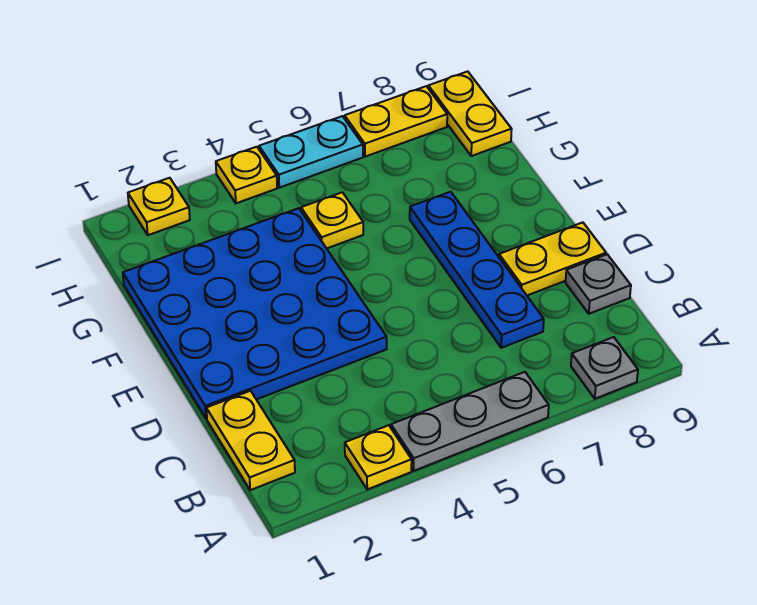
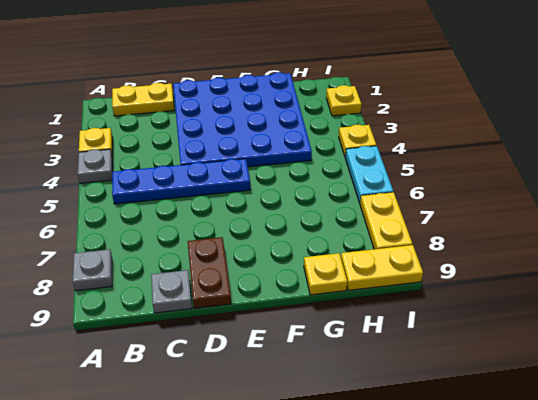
grey 1x3 plate [391,372,549,471] -> grey 1x1 plate [78,149,113,183]
blue 1x4 plate [410,192,544,348] -> blue 1x4 plate moved to [112,159,250,204]
yellow 1x2 plate [499,222,606,295] -> brown 1x2 plate [188,237,231,308]
yellow 1x1 plate [301,192,363,248] -> yellow 1x1 plate moved to [304,253,347,295]

